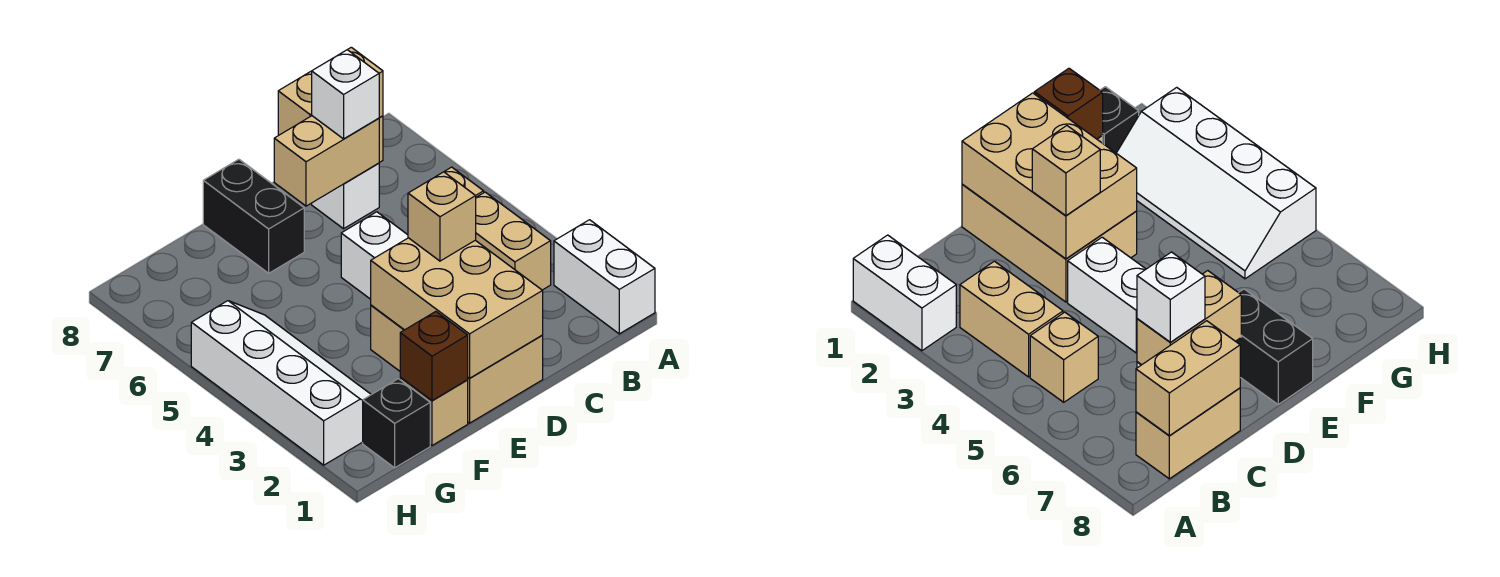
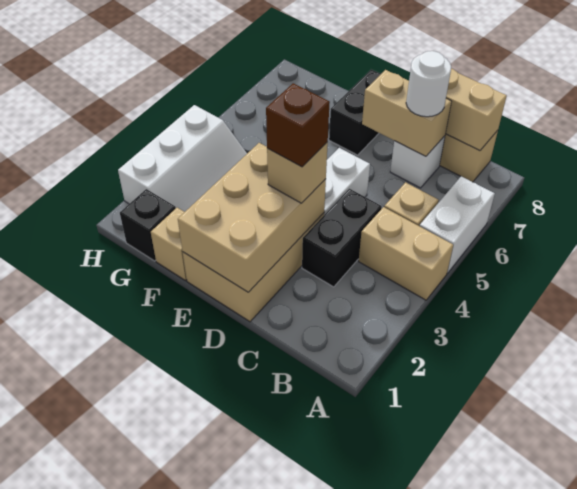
white 1x2 brick [554,220,655,334] -> white 1x2 brick moved to [420,176,495,273]
tan 1x2 brick [476,192,551,290] -> tan 1x2 brick turned to [359,207,453,300]
none -> black 1x2 brick [302,189,382,287]
white 1x1 brick [312,50,379,139] -> white 1x1 round brick [406,51,451,117]
brown 1x1 brick [400,312,468,401] -> brown 1x1 brick moved to [266,83,330,167]
white 2x4 slope [191,301,371,465] -> white 2x3 slope [118,105,247,212]

